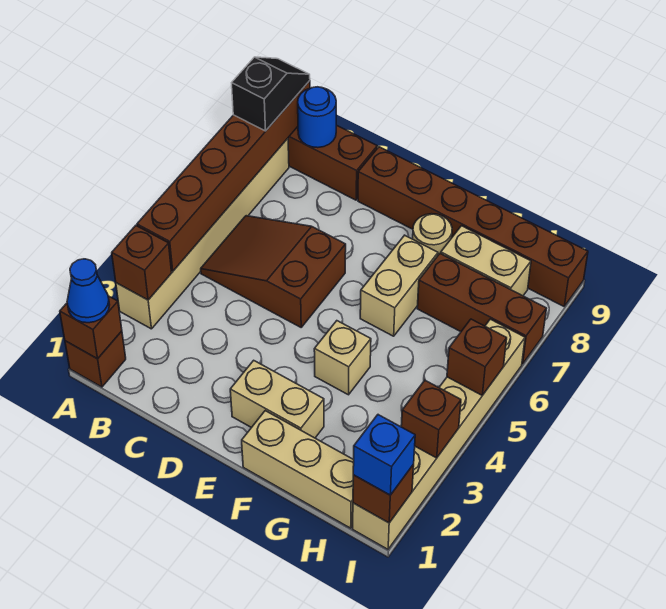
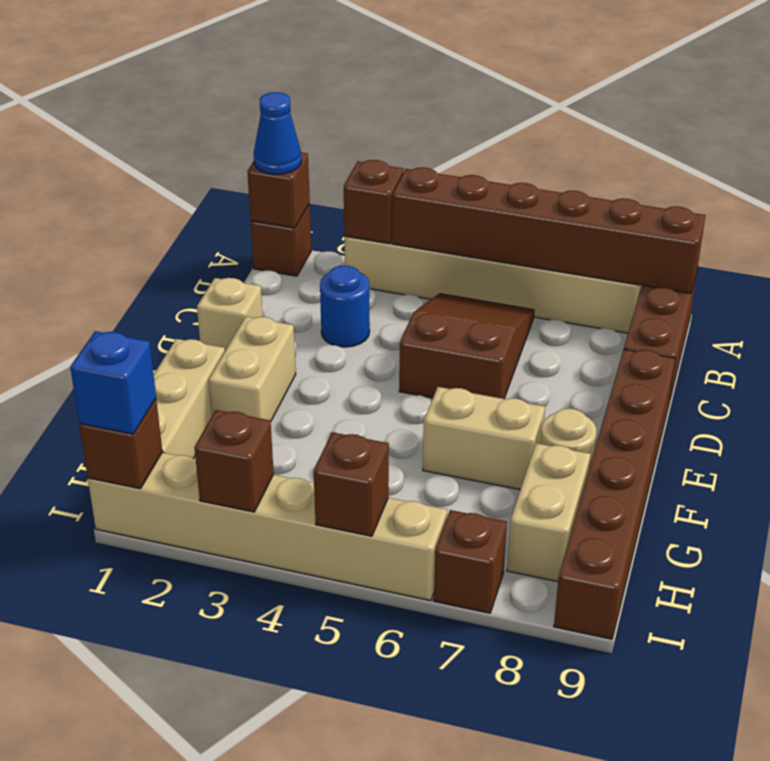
black 1x2 slope [232,57,310,131] -> none
blue 1x1 round brick [298,87,336,148] -> blue 1x1 round brick moved to [320,266,370,347]
tan 1x1 brick [314,321,371,395] -> tan 1x1 brick moved to [197,278,263,351]
brown 1x3 brick [417,253,546,364] -> brown 1x1 brick [434,510,507,613]

